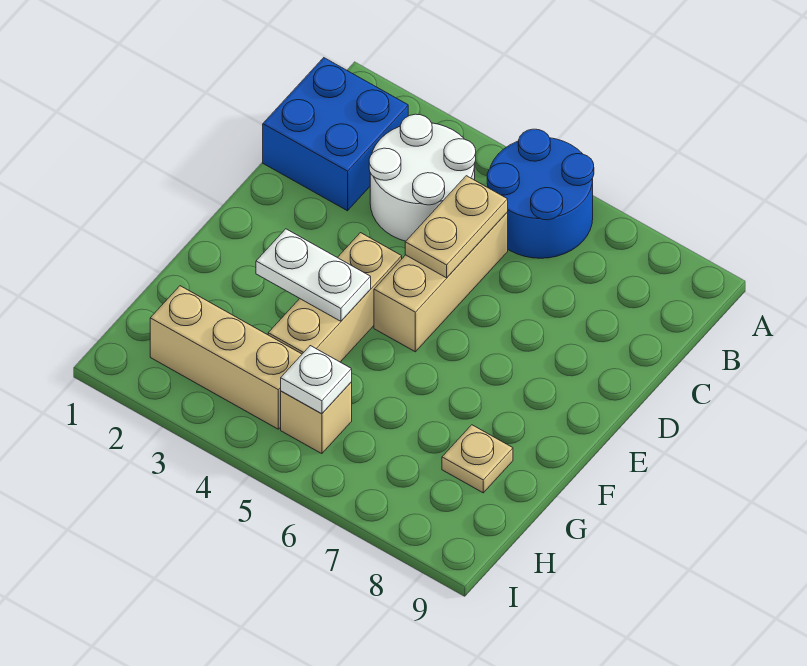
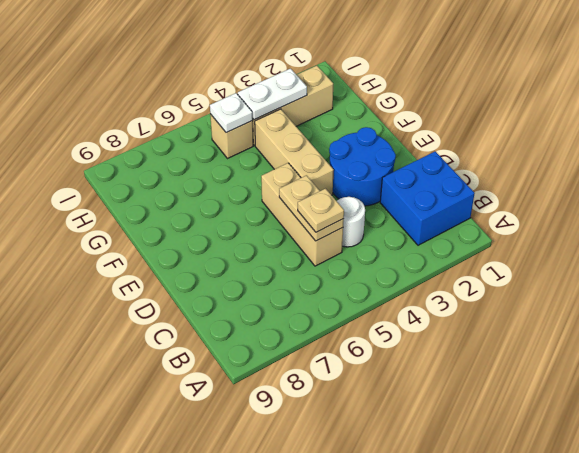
blue 2x2 round brick [487,129,594,258] -> blue 2x2 round brick moved to [329,127,396,206]
white 2x2 round brick [369,114,476,241] -> white 1x1 round brick [337,197,365,247]
white 1x2 plate [256,229,371,321] -> white 1x2 plate moved to [238,69,307,120]
tan 1x1 plate [442,425,513,493] -> tan 1x1 plate moved to [298,189,344,232]

